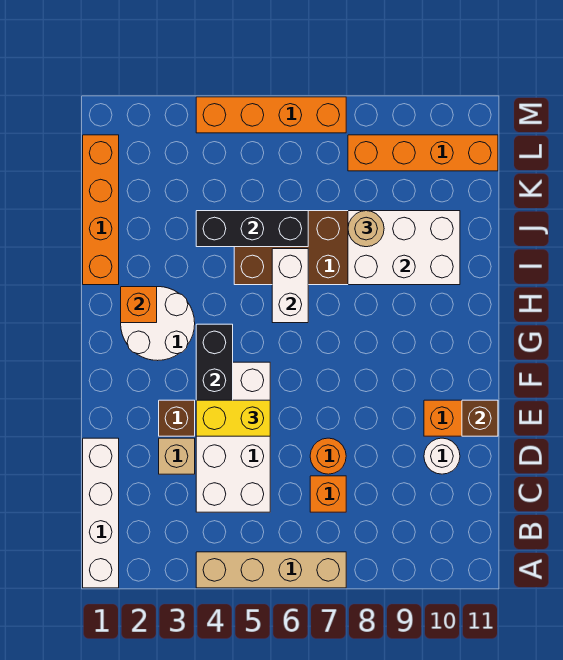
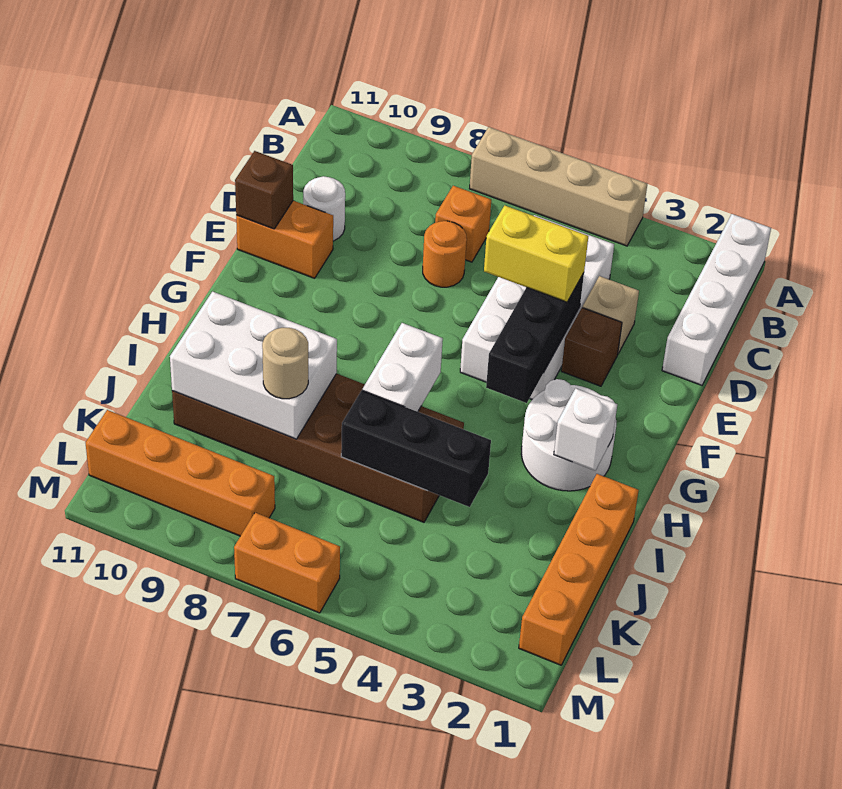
orange 1x1 brick [121,287,157,323] -> white 1x1 brick [554,388,617,471]
orange 1x4 brick [196,97,346,133] -> orange 1x2 brick [234,513,340,613]

